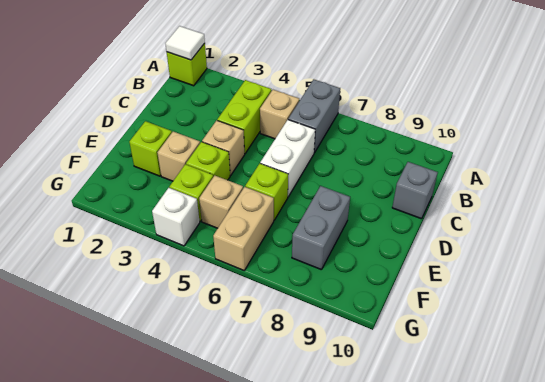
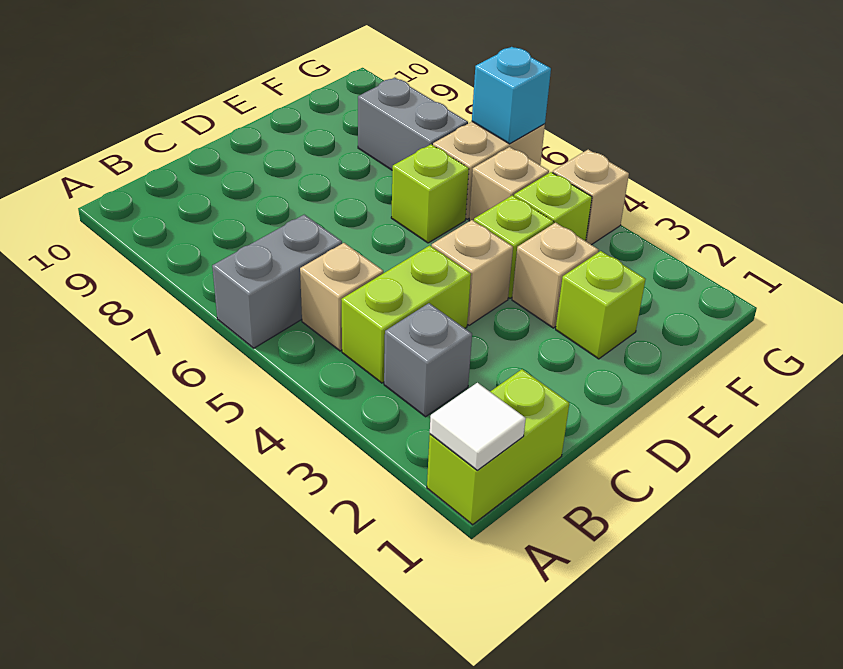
lime 1x1 brick [167,43,207,86] -> lime 1x2 brick [427,369,569,525]
white 1x2 brick [260,120,315,197] -> none
grey 1x1 brick [392,162,438,219] -> grey 1x1 brick moved to [384,303,472,417]
grey 1x2 brick [292,186,350,270] -> grey 1x2 brick turned to [358,78,468,170]
white 1x1 brick [152,188,200,246] -> tan 1x1 brick [553,150,629,245]
none -> cyan 1x1 brick [472,47,551,144]

